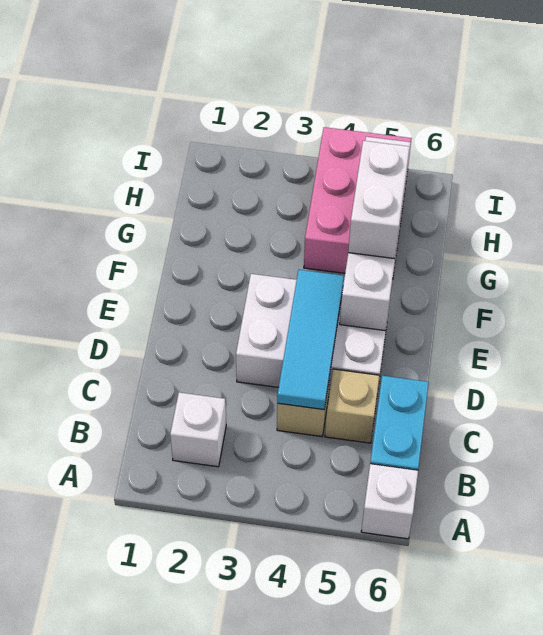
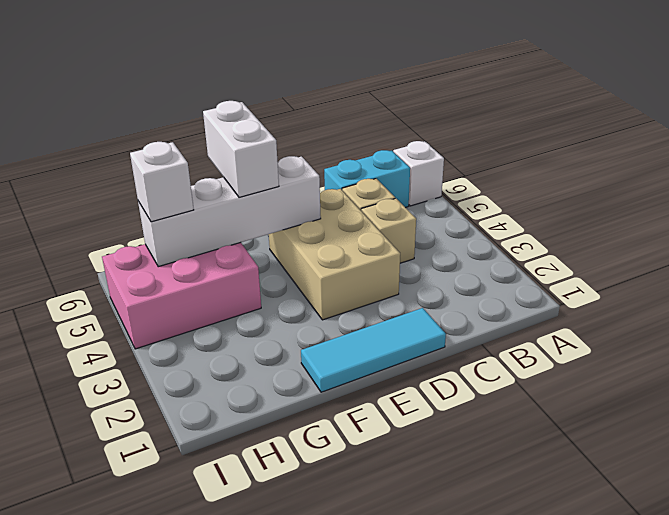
white 1x1 brick [170,392,226,467] -> white 1x1 brick moved to [130,142,194,222]
cyan 1x3 tile [277,270,344,410] -> cyan 1x3 tile moved to [301,308,446,392]
white 2x3 brick [236,274,389,394] -> tan 2x3 brick [269,189,400,320]
white 1x2 brick [348,141,410,259] -> white 1x2 brick turned to [203,101,279,197]

